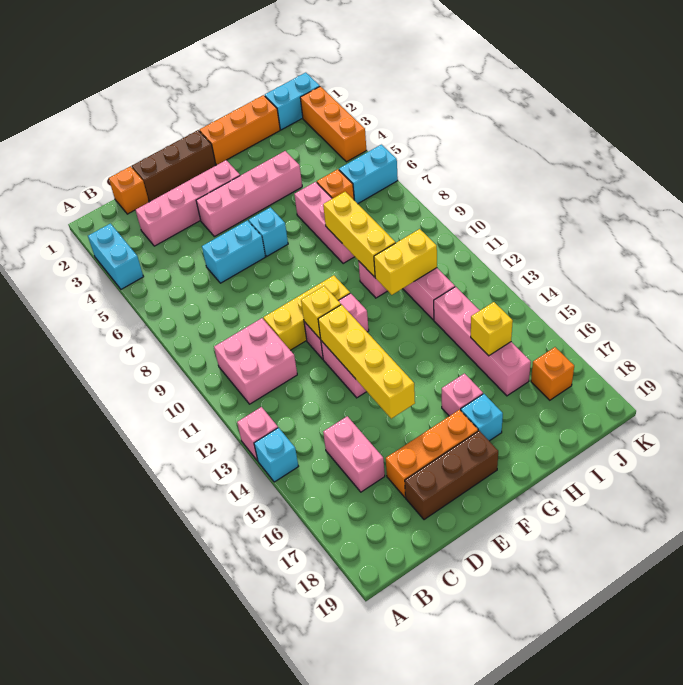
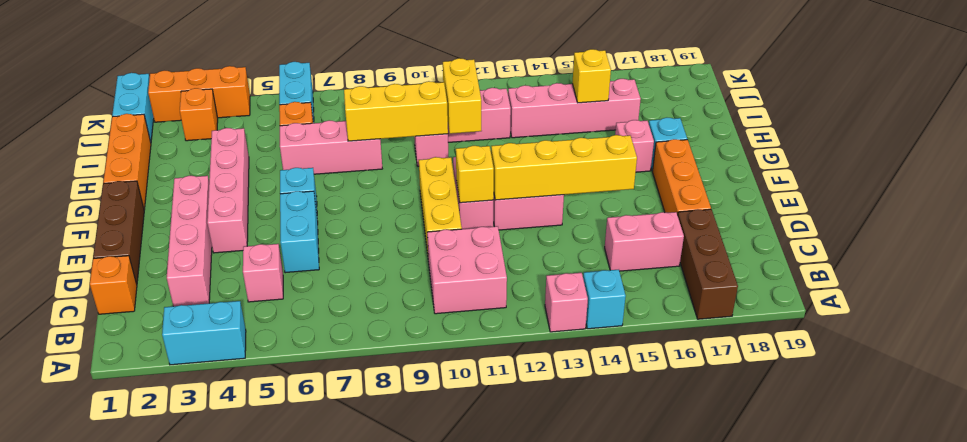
none -> pink 1x1 brick [243,244,283,302]
brown 1x3 brick [405,431,498,520] -> brown 1x3 brick moved to [678,209,738,319]
orange 1x1 brick [531,347,574,400] -> orange 1x1 brick moved to [180,88,218,141]

